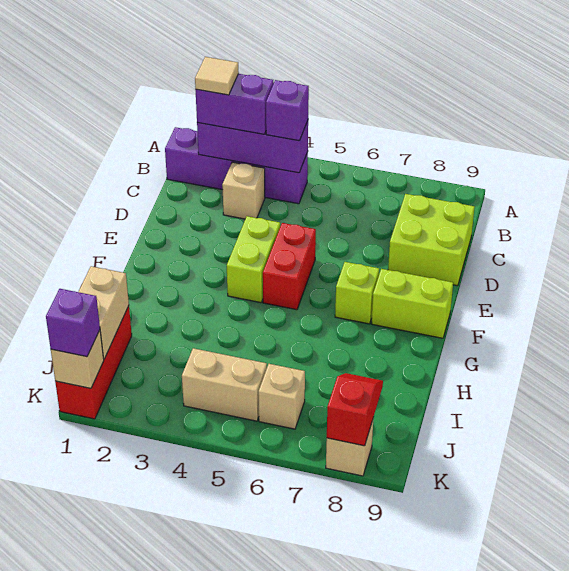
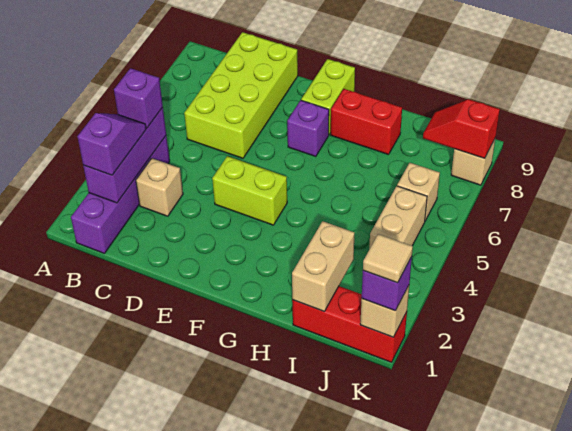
purple 1x2 brick [196,74,274,134] -> purple 1x2 slope [77,113,146,175]
tan 1x1 tile [195,57,239,95] -> tan 1x1 tile moved to [363,234,413,283]
lime 2x2 brick [388,194,475,286] -> lime 2x4 brick [184,32,298,158]
red 1x2 brick [263,223,316,310] -> red 1x2 brick moved to [331,89,402,155]
lime 1x1 brick [335,262,379,324] -> purple 1x1 brick [287,100,329,157]
tan 1x2 brick [79,266,129,359] -> tan 1x2 brick turned to [292,221,355,311]

